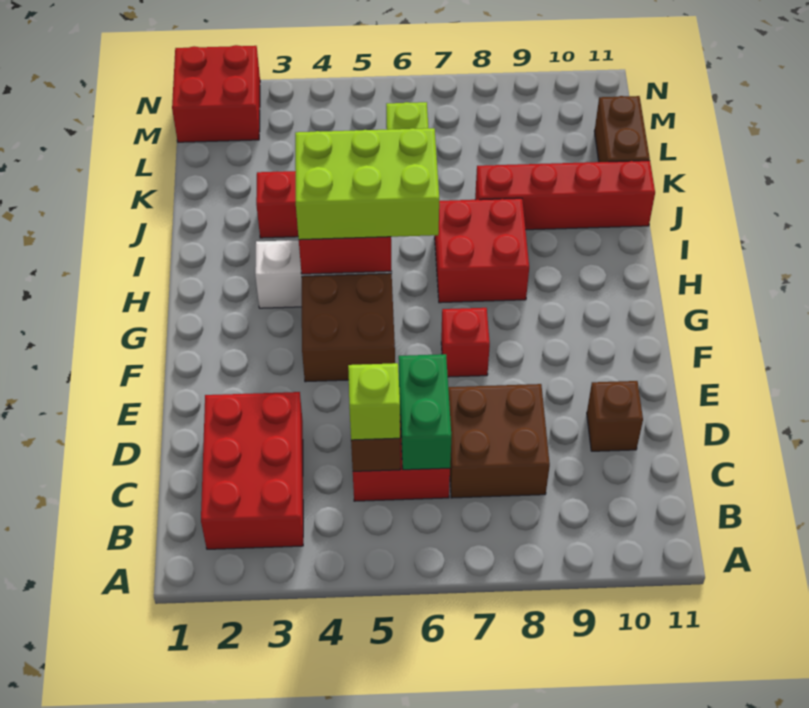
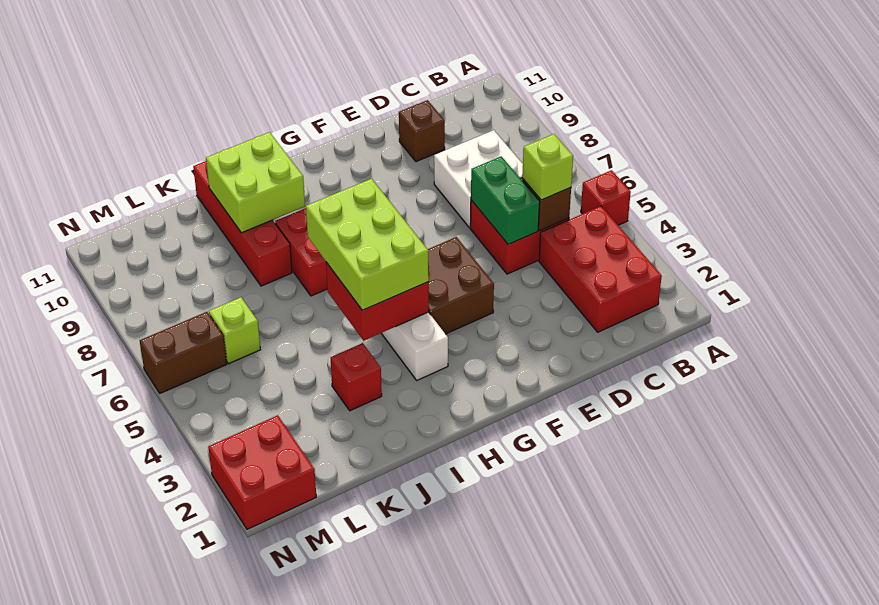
red 2x3 brick [201,392,303,549] -> red 2x3 brick turned to [539,206,662,332]
green 1x2 brick [399,354,452,470] -> green 1x2 brick turned to [471,156,540,245]
brown 2x2 brick [448,384,550,498] -> white 2x2 brick [434,130,523,228]
red 1x1 brick [441,308,490,377] -> red 1x1 brick moved to [581,170,631,225]
none -> lime 2x2 brick [206,132,305,233]
brown 1x2 brick [594,96,650,162] -> brown 1x2 brick moved to [140,312,227,393]

